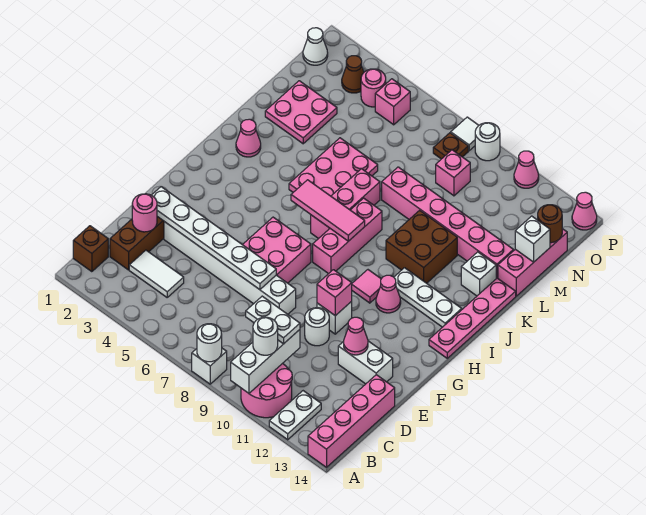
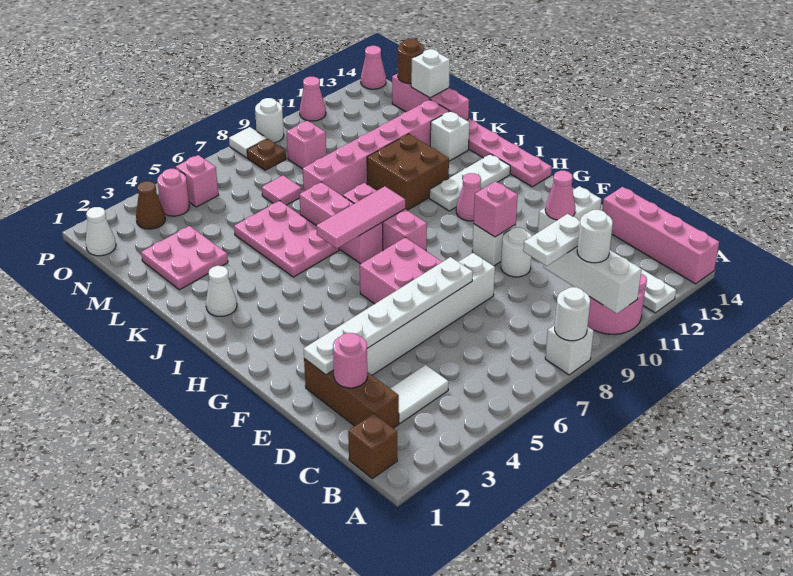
pink 1x1 tile [352,270,381,303] -> pink 1x1 tile moved to [262,175,302,205]
pink 1x1 cone [236,119,261,157] -> white 1x1 cone [206,266,237,316]

